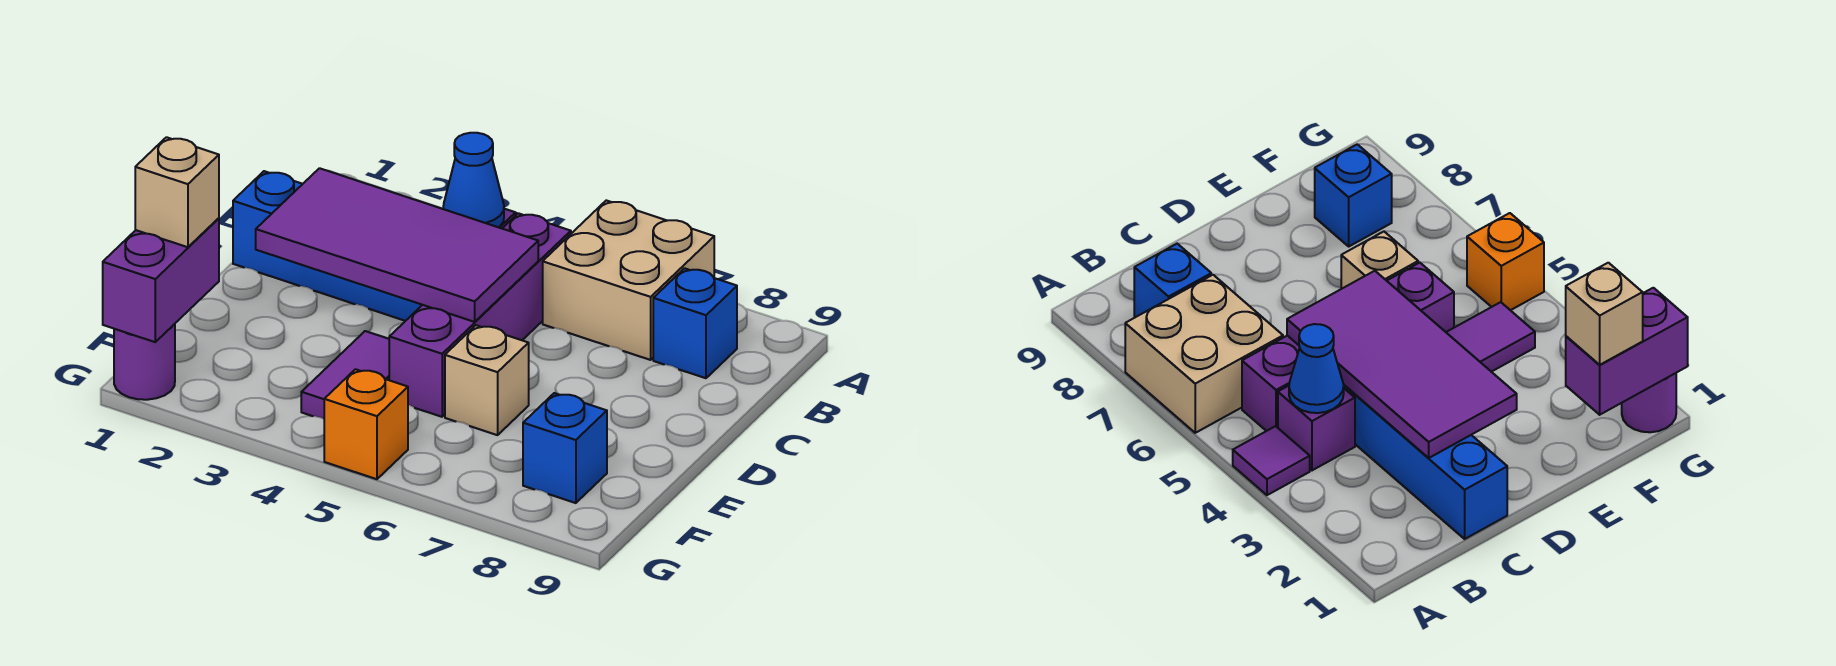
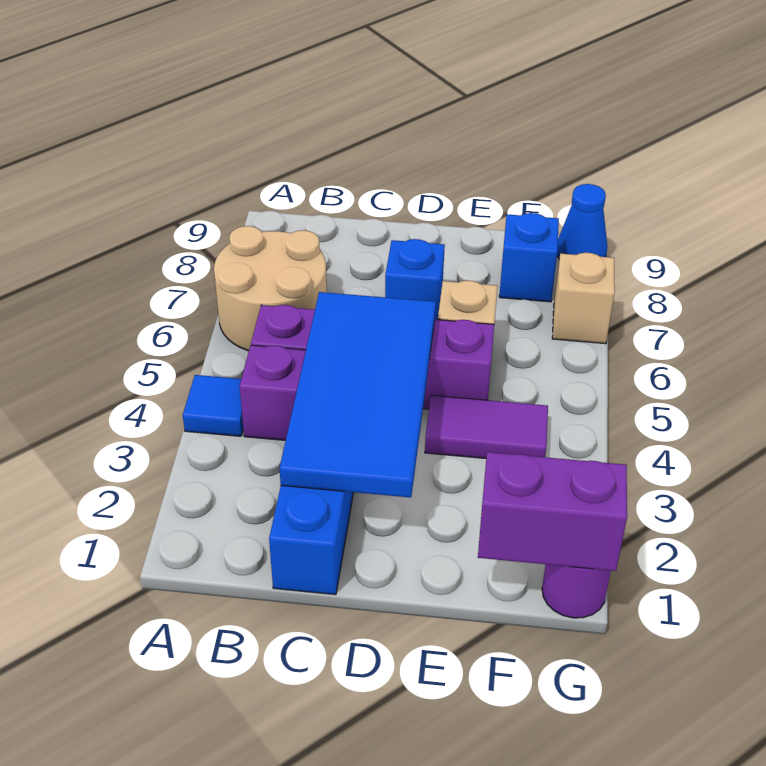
purple 1x1 tile [1233,426,1310,495] -> blue 1x1 tile [183,375,243,436]
tan 2x2 brick [543,200,714,360] -> tan 2x2 round brick [214,226,327,351]
blue 1x1 cone [443,133,504,227] -> blue 1x1 cone moved to [557,184,608,259]
blue 1x1 brick [653,268,737,378] -> blue 1x1 brick moved to [385,239,445,320]
purple 2x4 tile [256,168,538,322] -> blue 2x4 tile [279,292,436,498]
tan 1x1 brick [135,137,219,247] -> tan 1x1 brick moved to [552,253,615,344]
orange 1x1 brick [324,369,408,479] -> none

